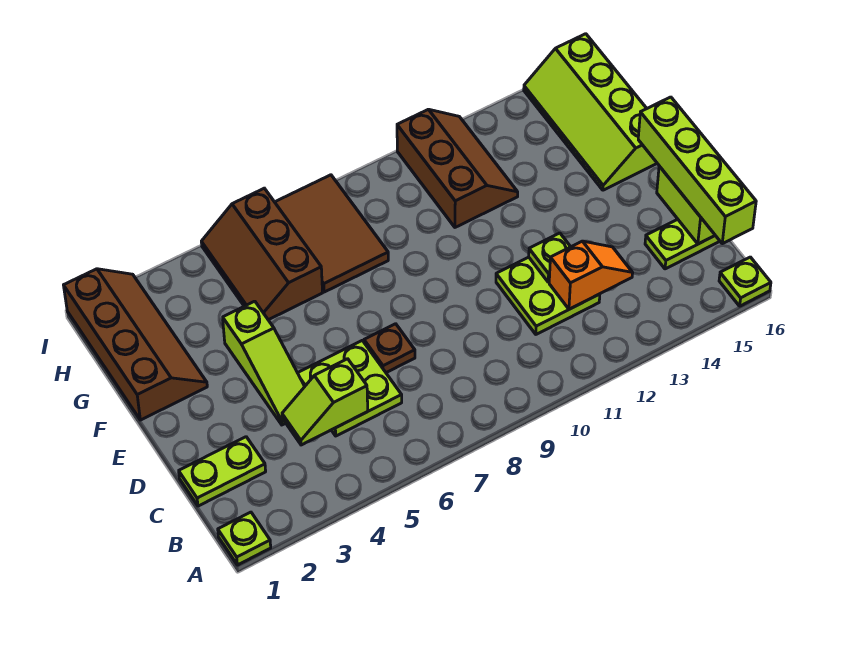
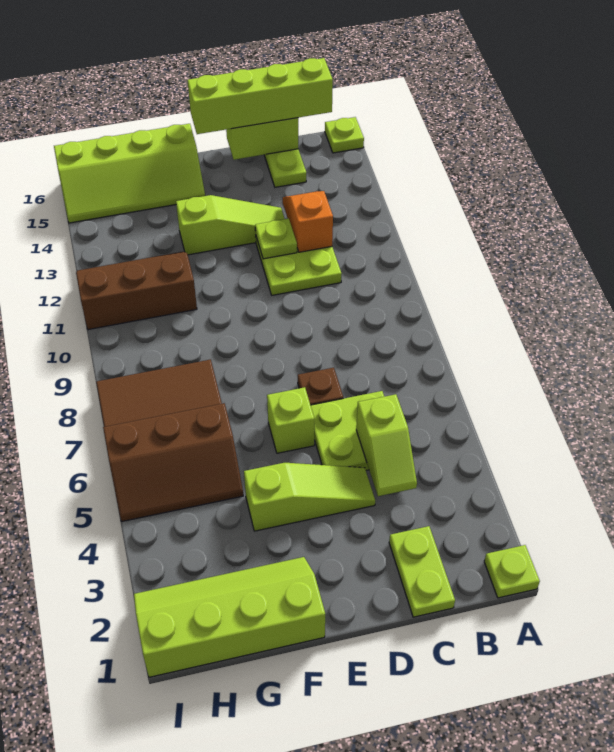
none -> lime 1x3 slope [176,195,285,255]
none -> lime 1x1 brick [267,387,314,453]
brown 2x4 slope [64,269,207,420] -> lime 2x4 slope [134,557,325,677]

